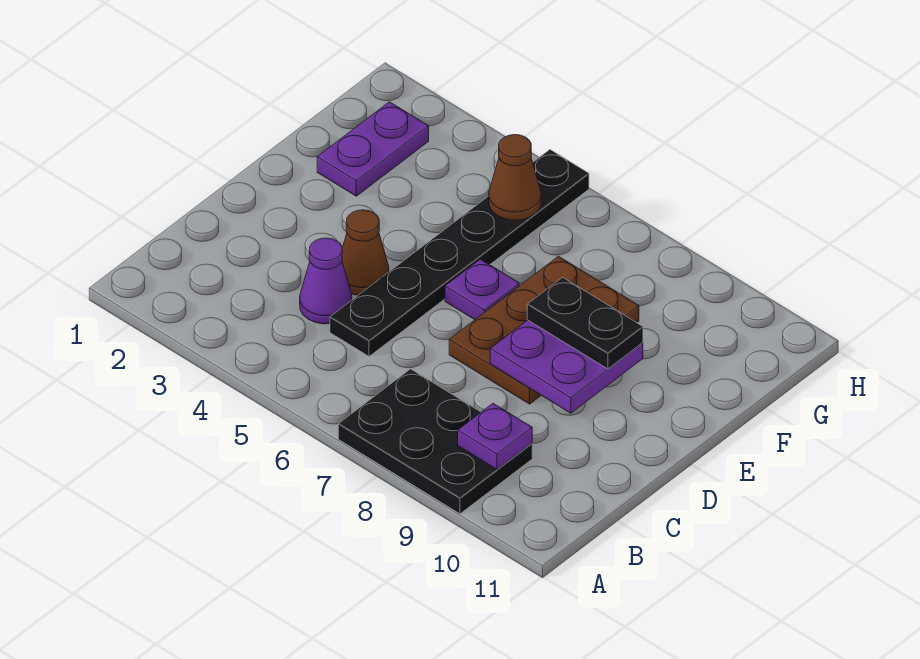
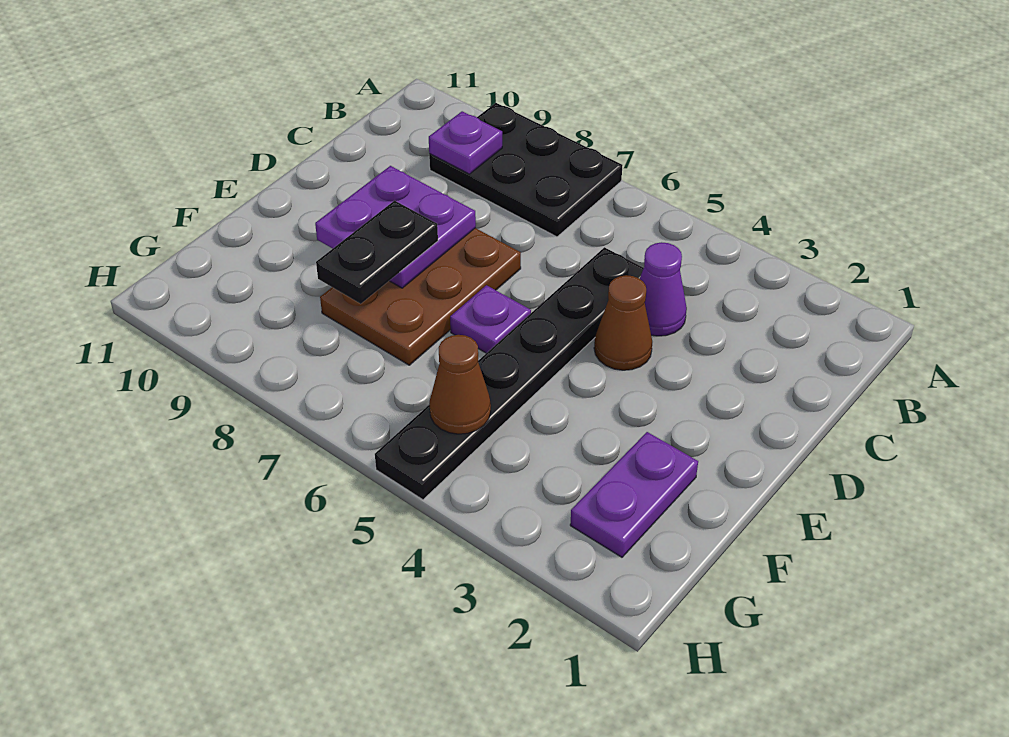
black 1x2 plate [527,277,643,369] -> black 1x2 plate turned to [316,201,438,304]

